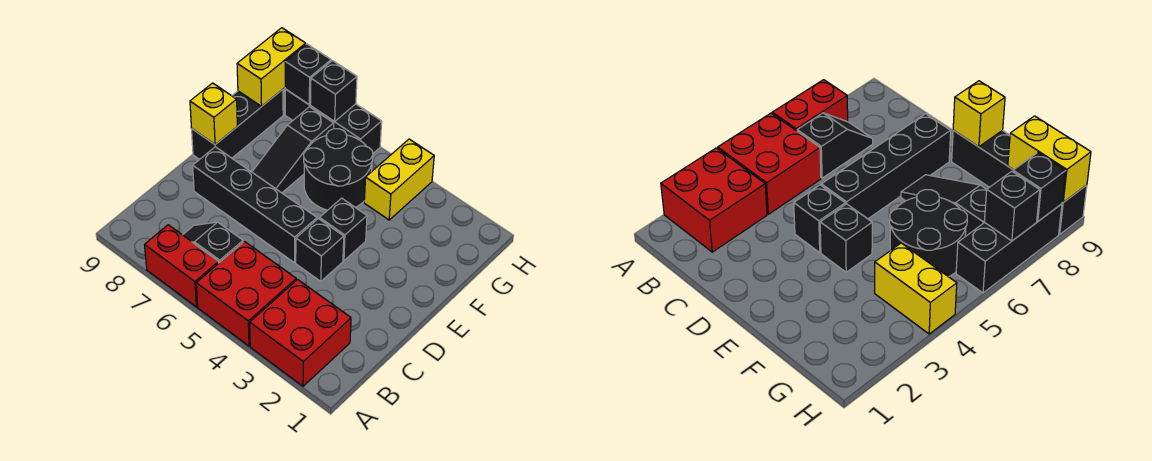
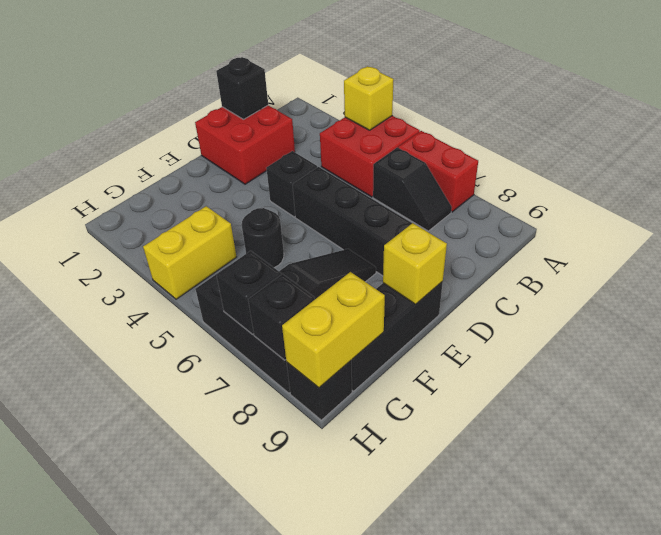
red 2x2 brick [250,280,351,386] -> red 2x2 brick moved to [195,105,295,184]
none -> yellow 1x1 brick [344,66,394,130]
black 1x1 brick [319,198,367,261] -> black 1x1 brick moved to [216,57,268,119]
black 2x2 round brick [304,129,373,210] -> black 1x1 round brick [242,208,284,268]

